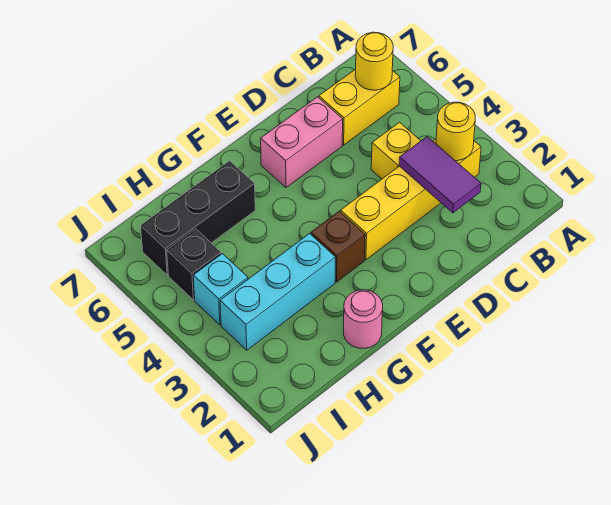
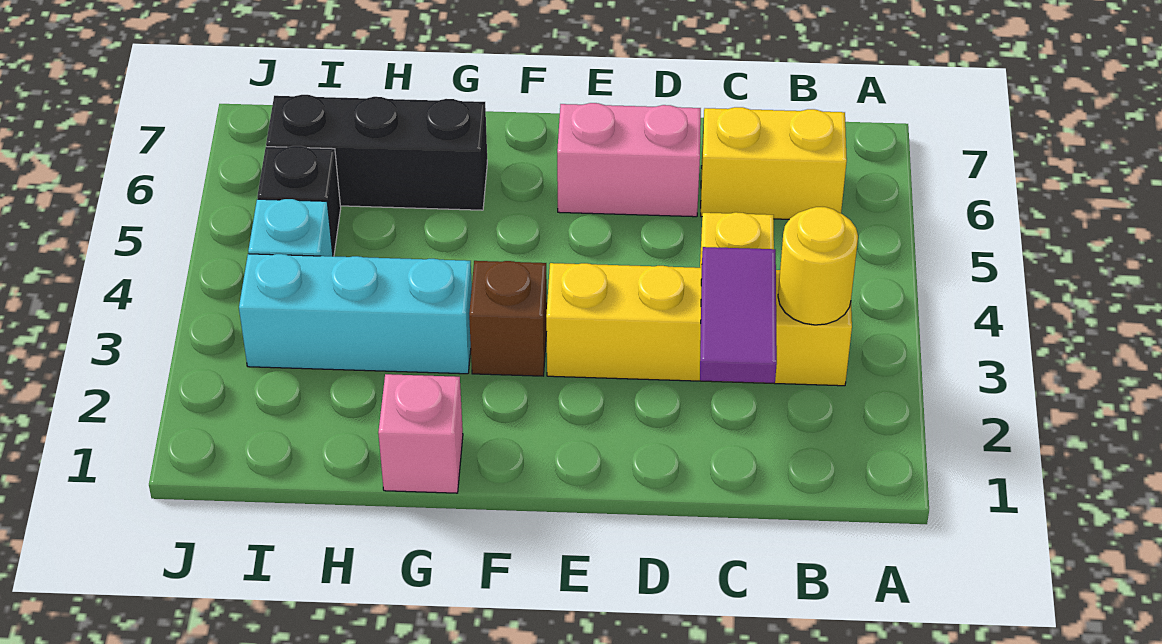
yellow 1x1 round brick [355,32,393,90] -> none
pink 1x1 round brick [343,290,383,348] -> pink 1x1 brick [378,374,463,493]

